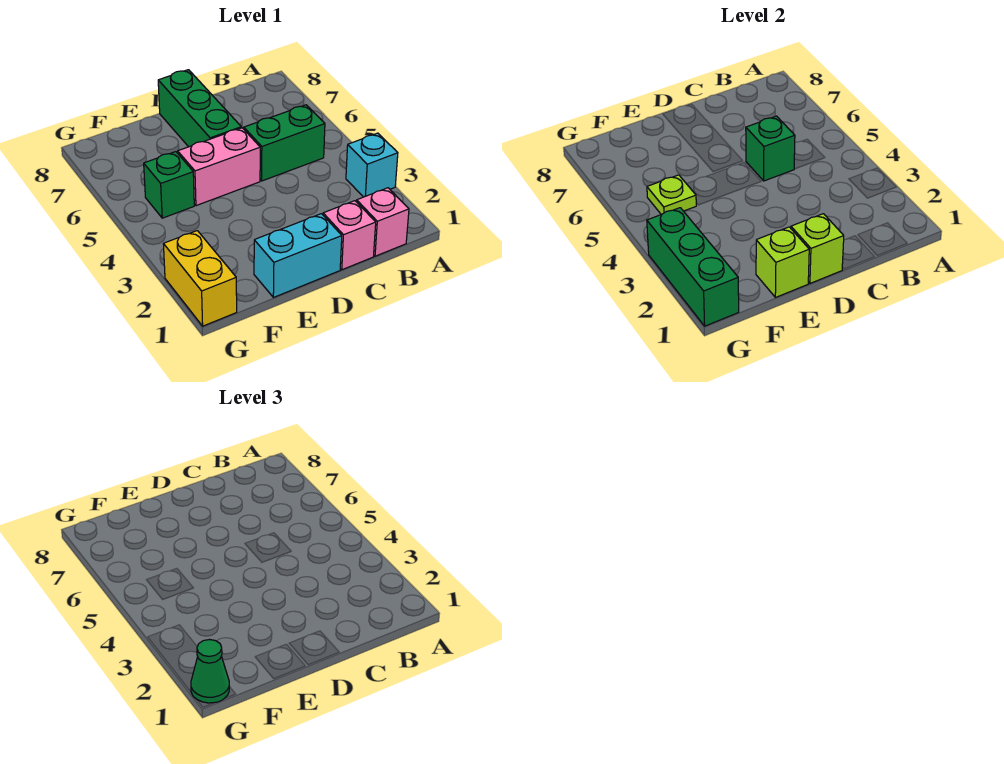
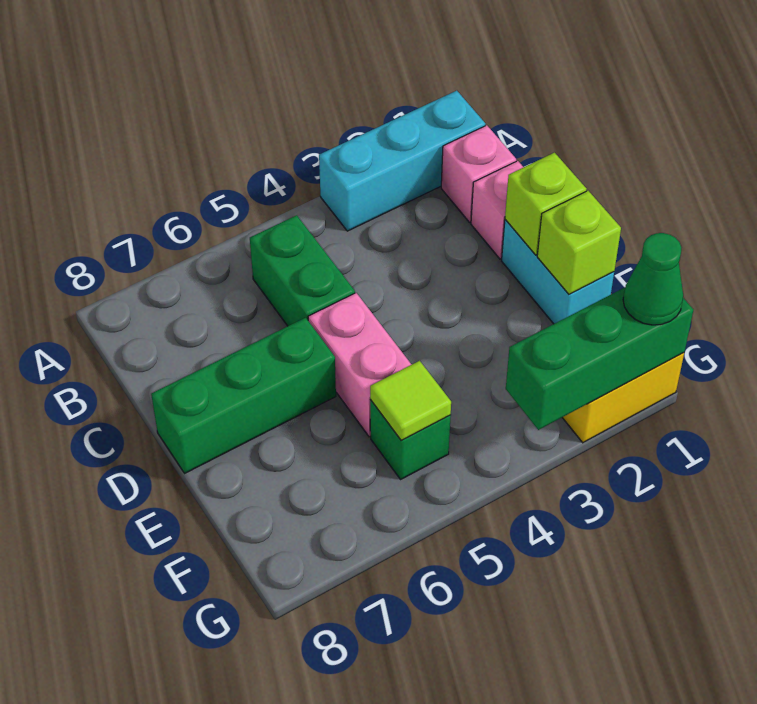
cyan 1x1 brick [346,133,398,197] -> cyan 1x3 brick [319,91,485,231]
green 1x1 brick [746,116,795,181] -> none
lime 1x1 plate [647,175,696,215] -> lime 1x1 tile [370,361,451,441]

